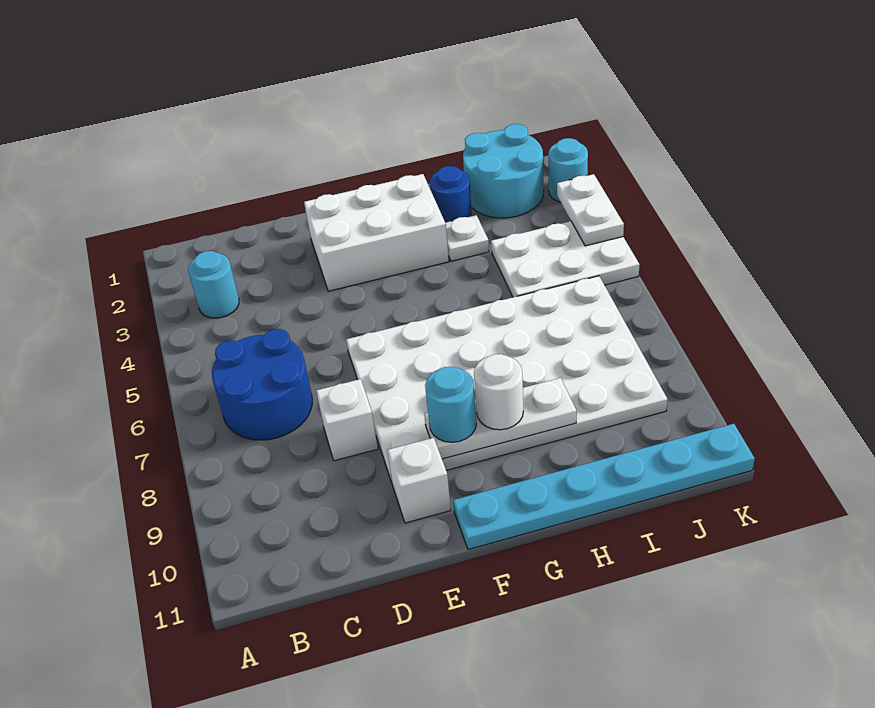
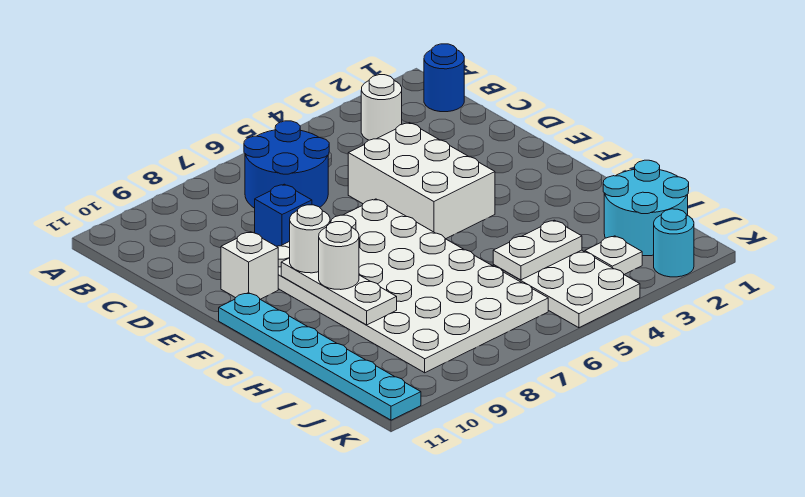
cyan 1x1 round brick [188,251,239,318] -> white 1x1 round brick [361,75,402,140]
white 1x1 brick [316,379,378,461] -> blue 1x1 brick [255,184,312,246]
white 2x3 brick [304,174,449,291] -> white 2x3 brick moved to [348,123,495,239]
cyan 1x1 round brick [425,367,476,442] -> white 1x1 round brick [290,205,330,273]
blue 1x1 round brick [430,166,472,223] -> blue 1x1 round brick moved to [424,44,464,112]
white 1x1 plate [446,215,489,261] -> white 1x1 plate moved to [585,236,642,274]
white 1x2 plate [557,174,624,246] -> white 1x2 plate moved to [493,220,582,280]

